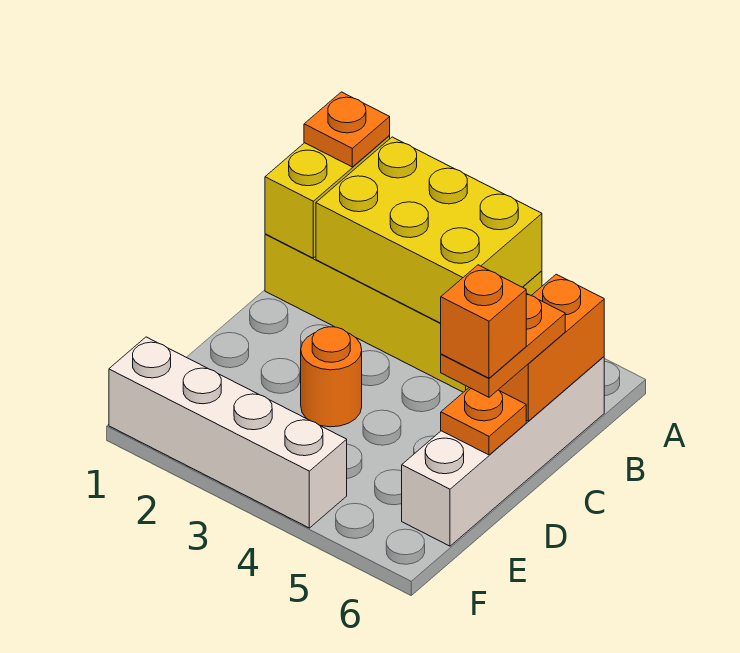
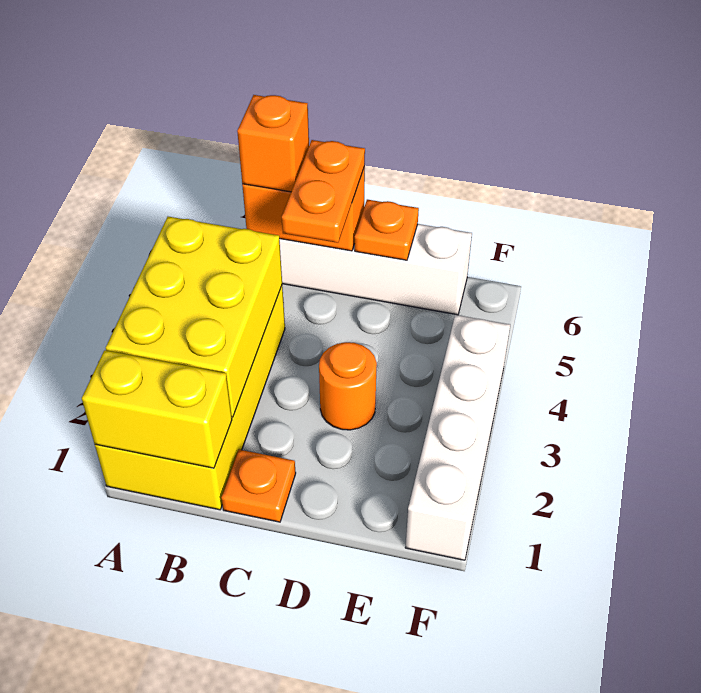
orange 1x1 plate [304,92,390,167] -> orange 1x1 plate moved to [221,450,296,522]
orange 1x2 plate [441,293,565,397] -> orange 1x2 plate turned to [282,140,365,243]
orange 1x1 brick [441,265,526,378] -> orange 1x1 brick moved to [237,95,309,192]

